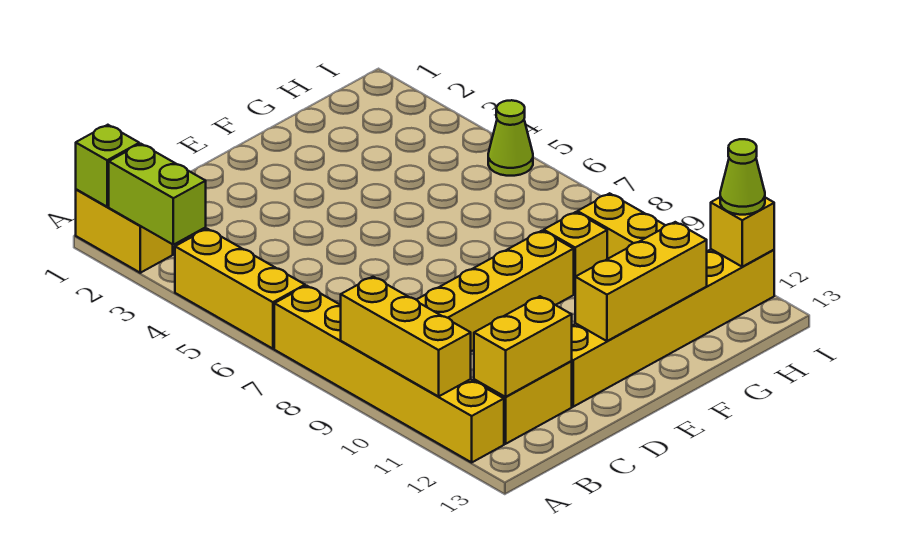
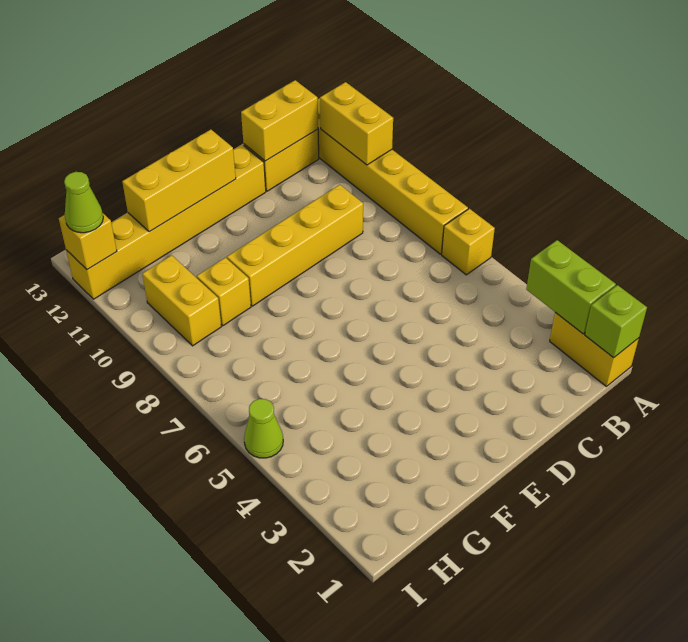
yellow 1x3 brick [175,229,305,349] -> yellow 1x1 brick [442,209,495,275]
yellow 1x3 brick [341,277,471,396] -> yellow 1x2 brick [320,82,393,165]

